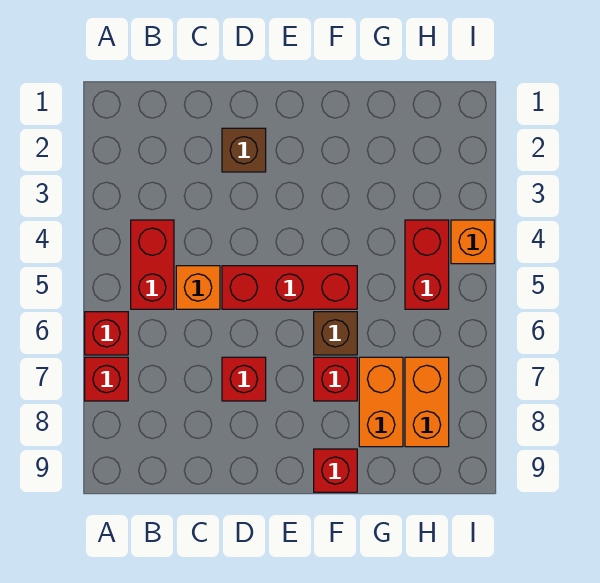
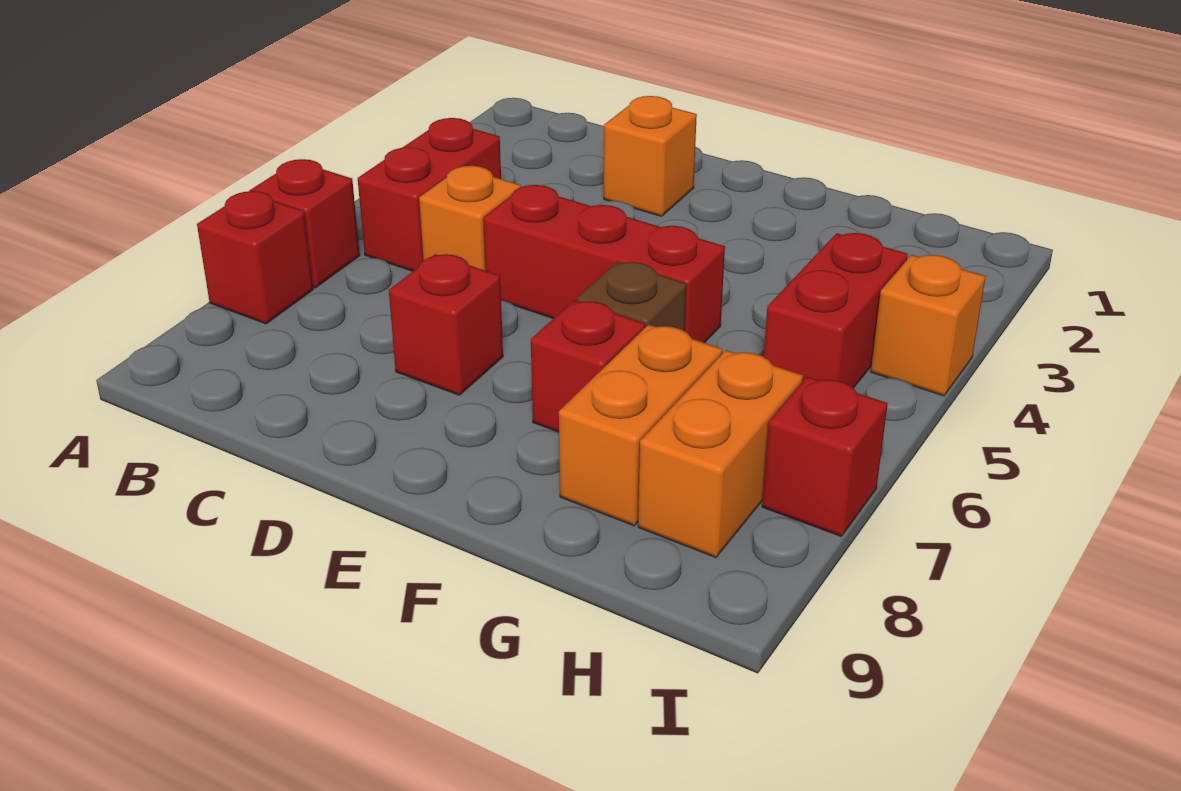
brown 1x1 brick [222,128,266,172] -> orange 1x1 brick [604,96,697,216]
red 1x1 brick [314,449,357,492] -> red 1x1 brick moved to [762,377,888,536]

